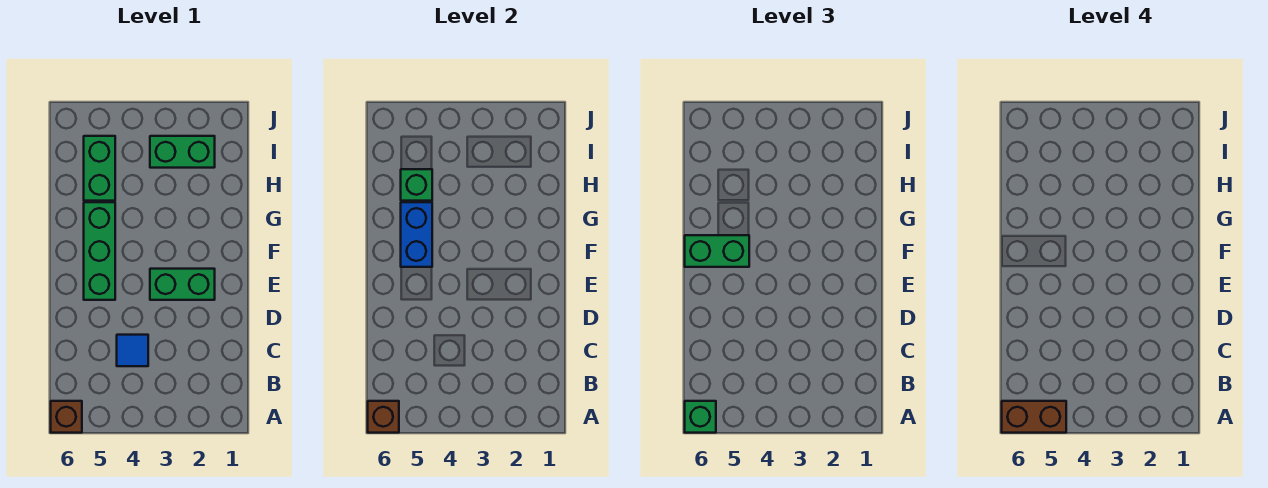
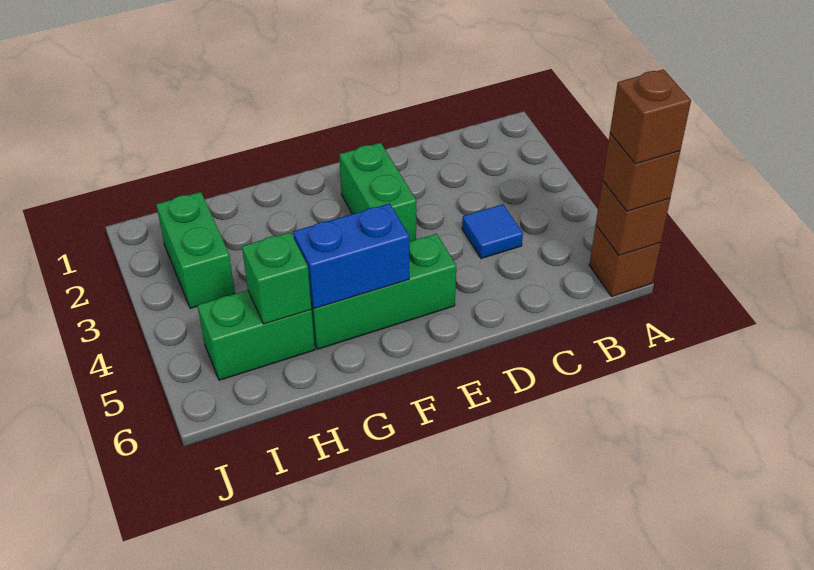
brown 1x2 brick [1002,401,1066,433] -> brown 1x1 brick [610,69,691,164]
green 1x1 brick [685,401,716,433] -> brown 1x1 brick [603,133,680,211]
green 1x2 brick [685,235,749,267] -> none

